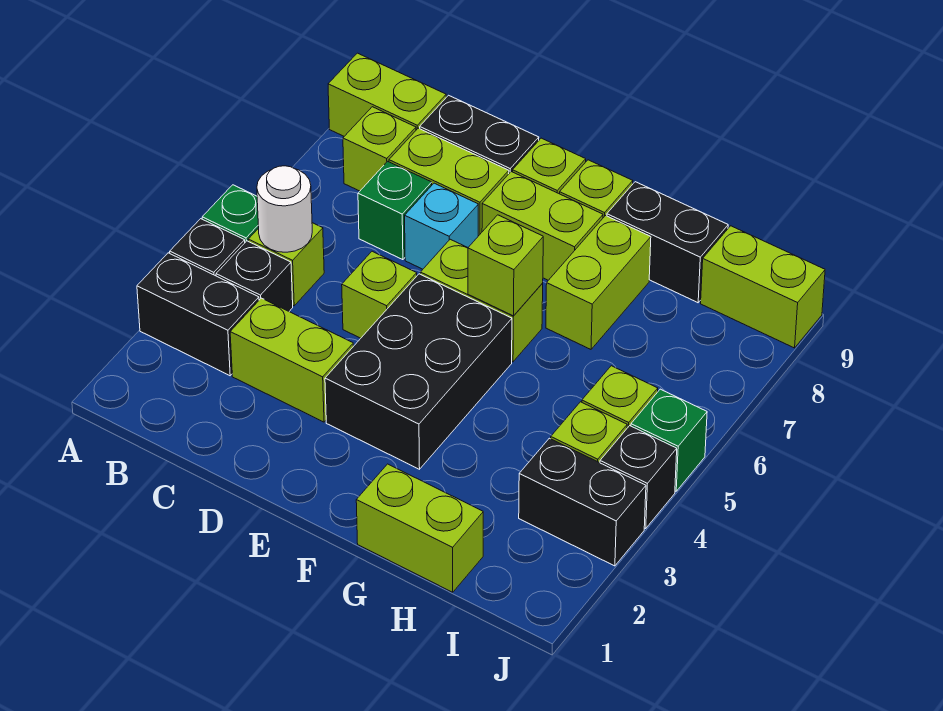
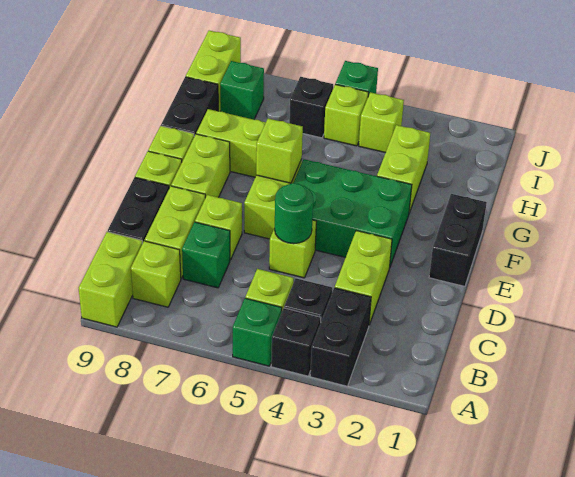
white 1x1 round brick [257,166,312,252] -> none
none -> green 1x1 round brick [275,183,313,244]
cyan 1x1 brick [405,183,478,269] -> lime 1x1 brick [195,195,242,260]
black 2x3 brick [325,274,512,469] -> green 2x3 brick [294,159,412,268]
lime 1x2 brick [356,464,483,592] -> lime 1x2 brick moved to [377,125,430,213]
black 1x2 brick [519,438,646,566] -> black 1x2 brick moved to [429,194,487,286]
none -> green 1x1 brick [220,61,264,120]
black 1x1 brick [600,426,677,528] -> black 1x1 brick moved to [289,77,333,138]

